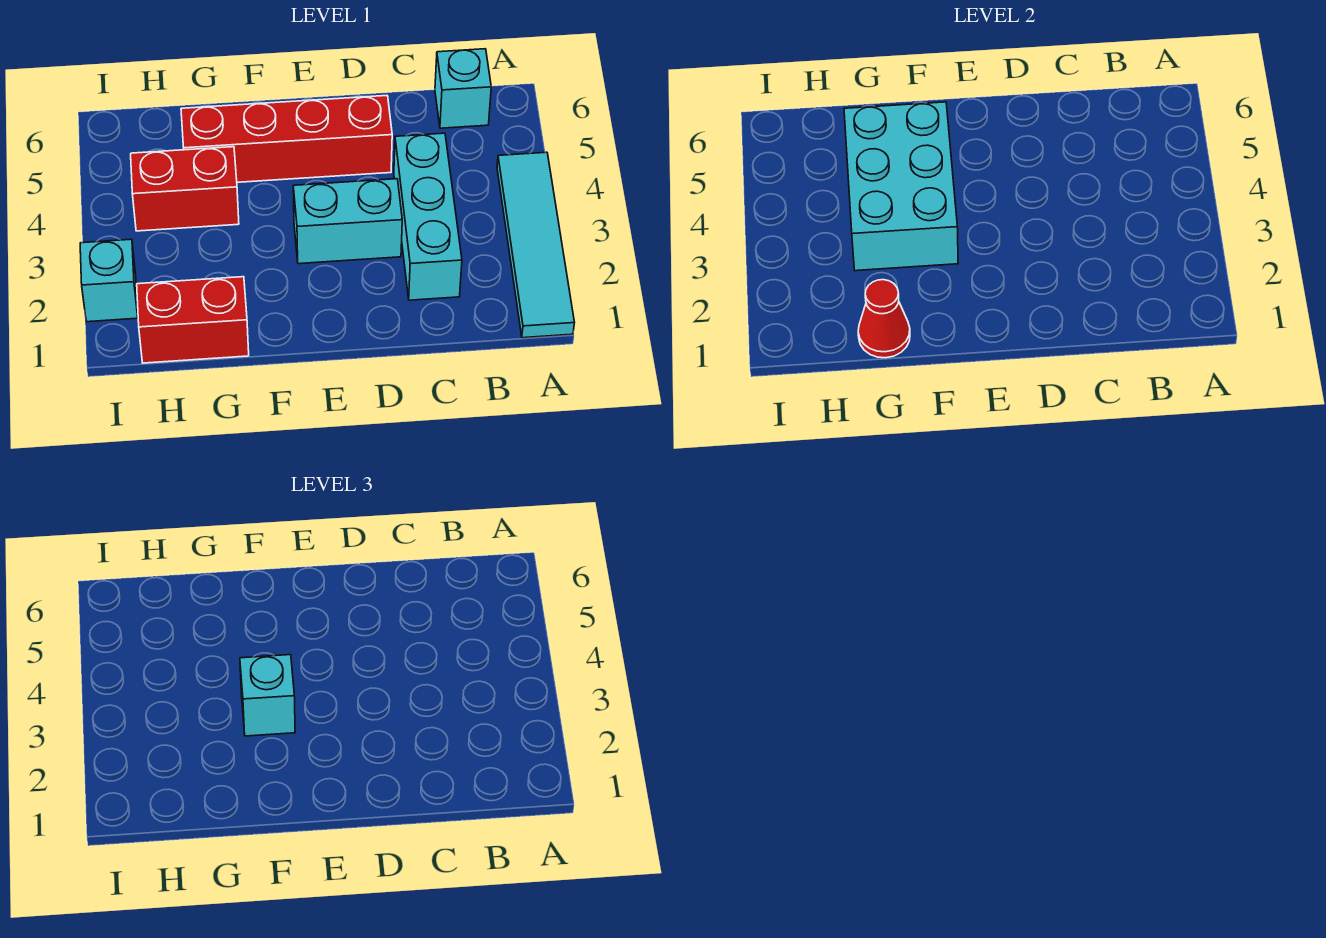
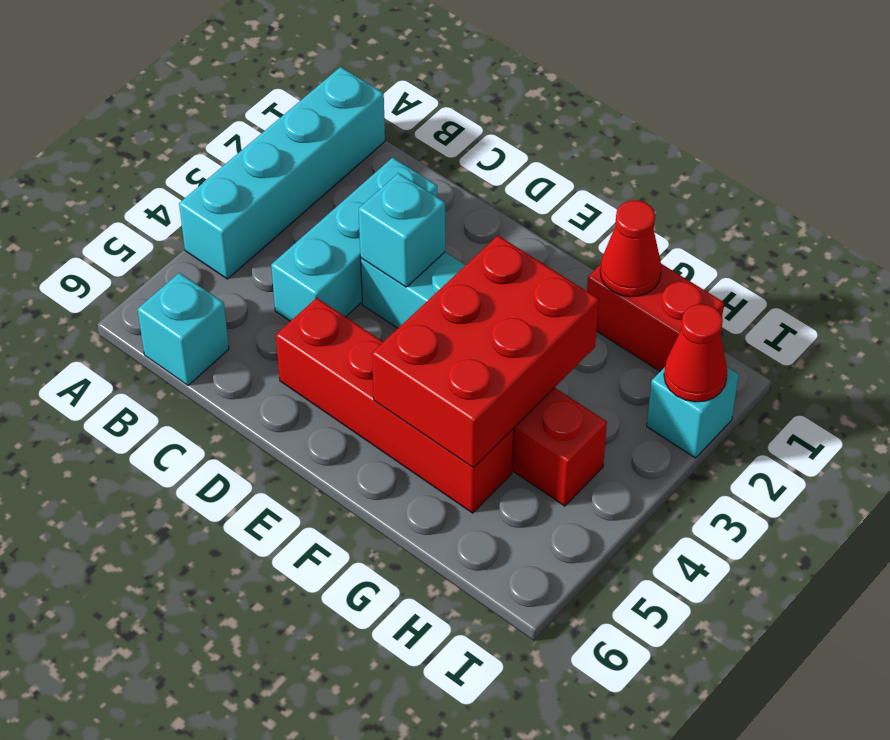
cyan 1x4 tile [497,152,575,338] -> cyan 1x4 brick [179,67,385,279]
cyan 2x3 brick [844,102,958,271] -> red 2x3 brick [372,236,599,468]
cyan 1x1 brick [240,655,295,736] -> cyan 1x1 brick moved to [359,173,445,287]
none -> red 1x1 cone [664,304,728,402]

